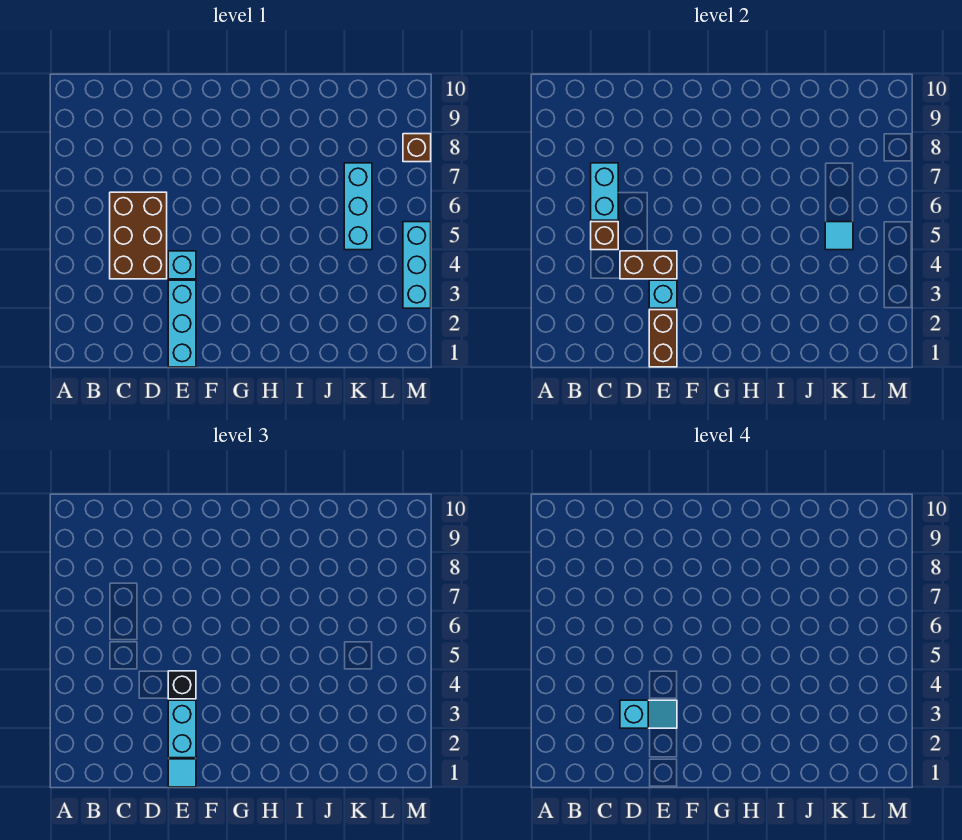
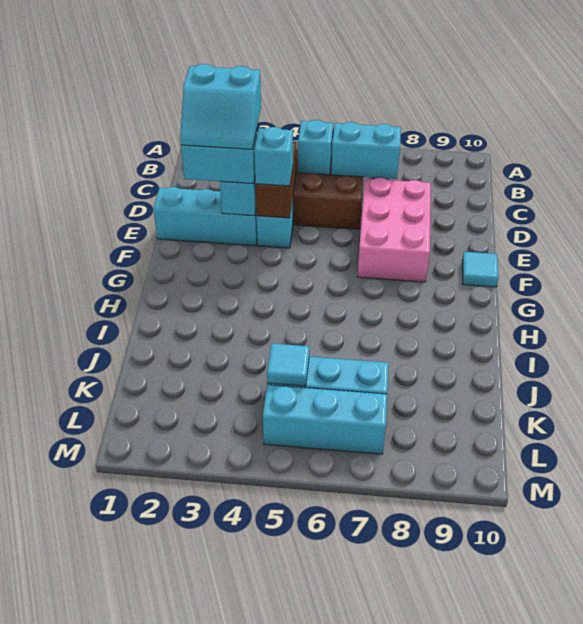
brown 1x1 brick [591,222,618,250] -> cyan 1x1 brick [298,120,333,175]
cyan 1x2 slope [620,700,677,728] -> cyan 2x2 slope [180,64,261,149]
none -> pink 2x3 brick [357,178,431,282]
brown 1x2 brick [649,310,677,367] -> none
cyan 1x1 tile [168,759,196,787] -> cyan 1x1 tile moved to [462,252,499,287]
black 1x1 brick [168,671,196,699] -> cyan 1x1 brick [254,127,293,186]
cyan 1x3 brick [403,222,431,308] -> cyan 1x3 brick moved to [263,385,387,454]
brown 1x1 brick [403,134,431,162] -> none

